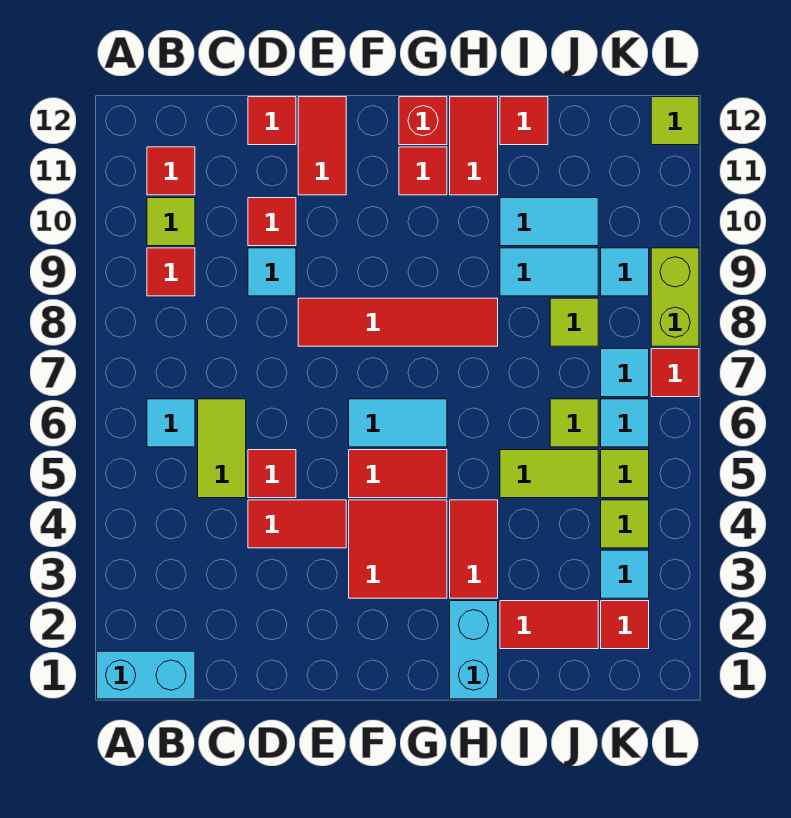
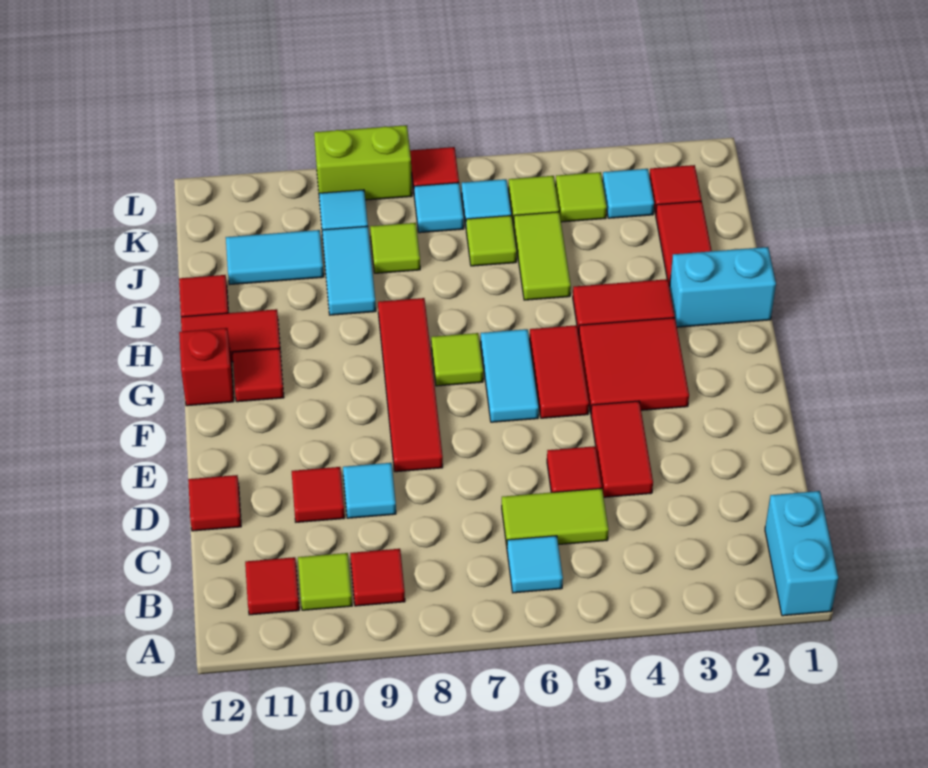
red 1x2 tile [298,97,346,195] -> none
cyan 1x2 tile [500,198,598,246] -> cyan 1x2 tile turned to [226,230,324,285]
lime 1x1 tile [651,97,699,145] -> lime 1x1 tile moved to [431,333,483,386]

